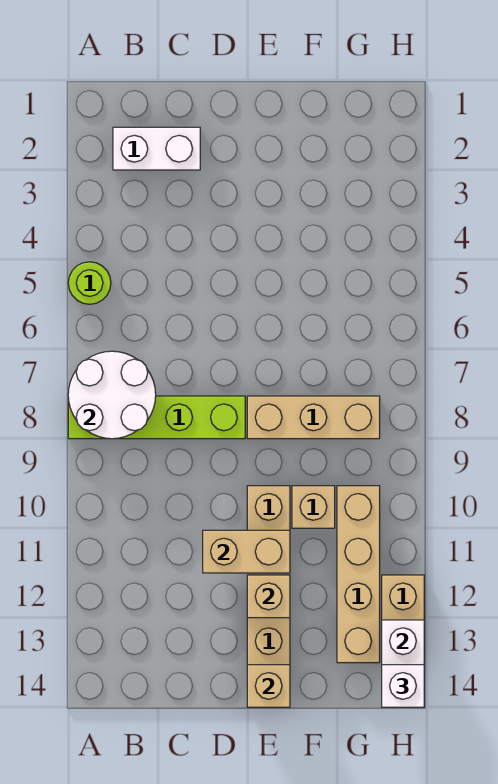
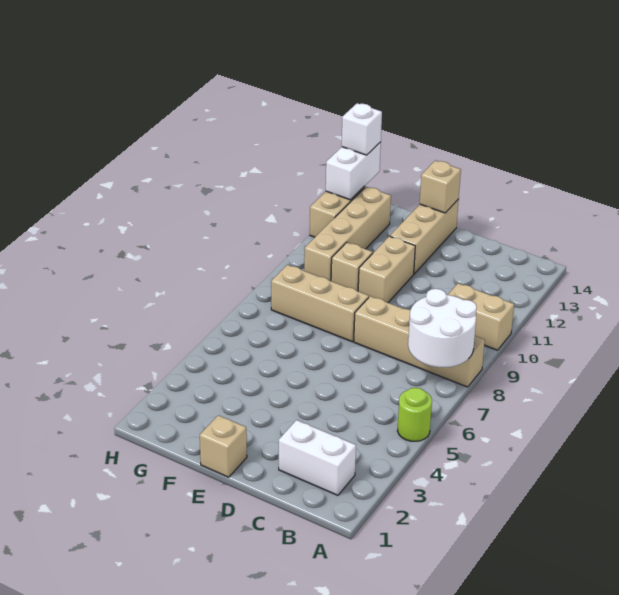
lime 1x4 brick [68,396,245,439] -> tan 1x4 brick [354,296,485,387]
tan 1x2 brick [203,530,290,573] -> tan 1x2 brick moved to [448,283,514,350]
tan 1x1 brick [247,575,290,618] -> tan 1x1 brick moved to [200,415,247,477]

